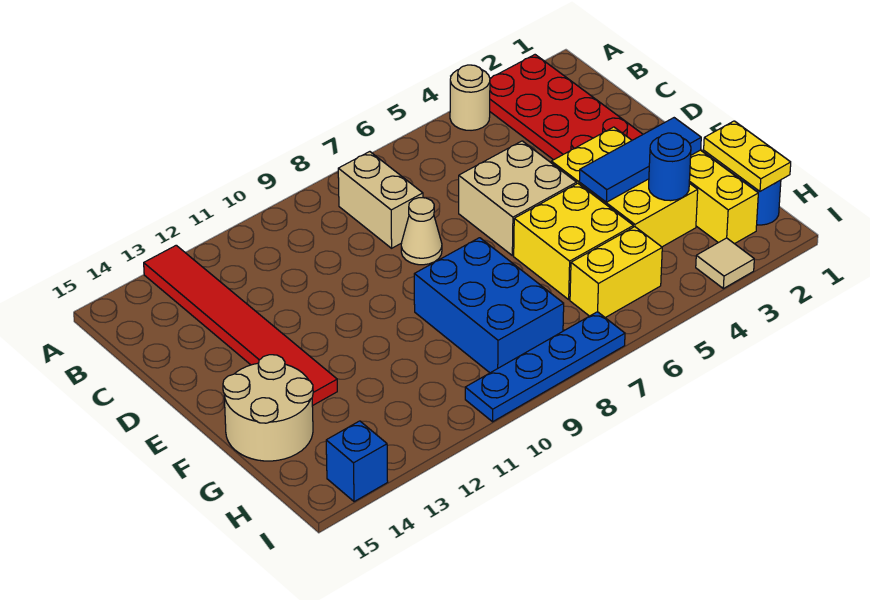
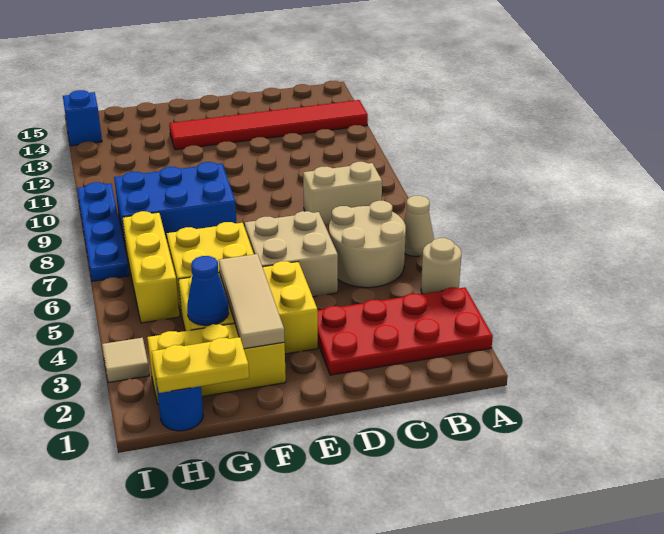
tan 1x1 cone [401,198,442,265] -> tan 1x1 cone moved to [404,196,434,256]
blue 1x3 tile [579,118,701,202] -> tan 1x3 tile [219,254,285,349]
tan 2x2 round brick [223,355,313,461] -> tan 2x2 round brick moved to [329,201,406,288]
blue 1x1 round brick [649,133,691,201] -> blue 1x1 cone [187,256,229,326]
yellow 1x2 brick [570,227,662,318] -> yellow 1x3 brick [122,211,180,323]

